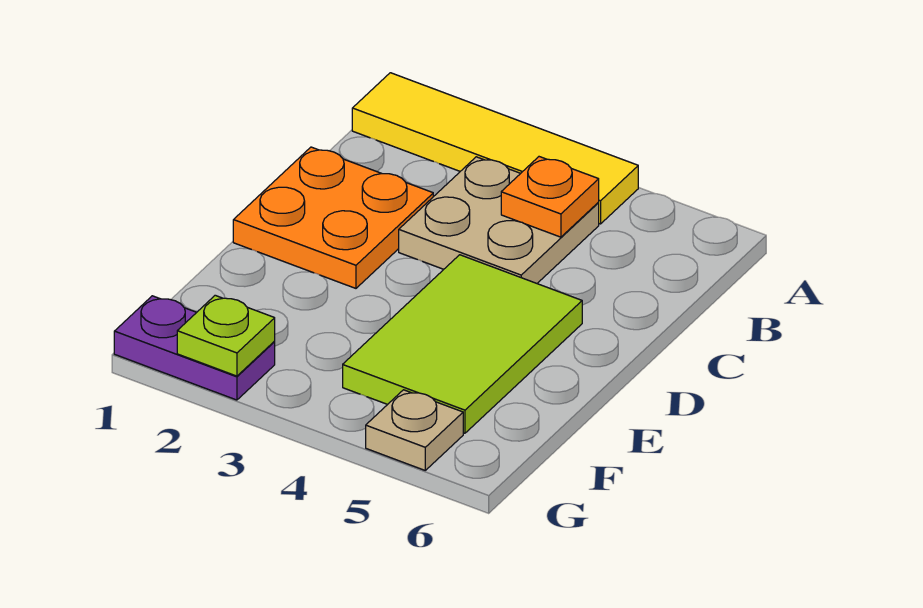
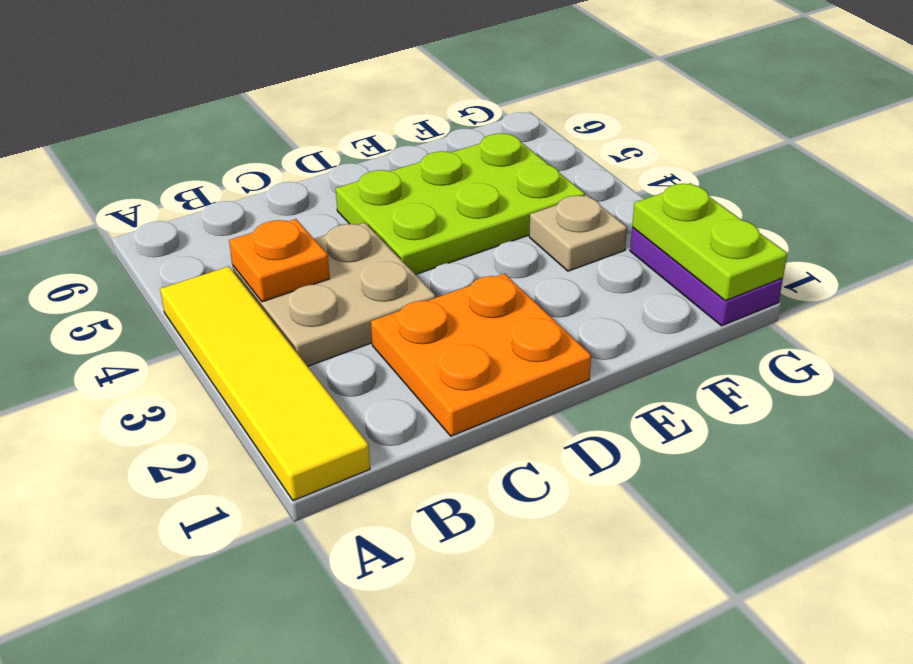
lime 2x3 tile [343,255,582,433] -> lime 2x3 plate [336,133,585,275]
lime 1x1 plate [177,295,275,376] -> lime 1x2 plate [632,183,787,301]
tan 1x1 plate [366,390,463,470] -> tan 1x1 plate moved to [529,195,627,271]

